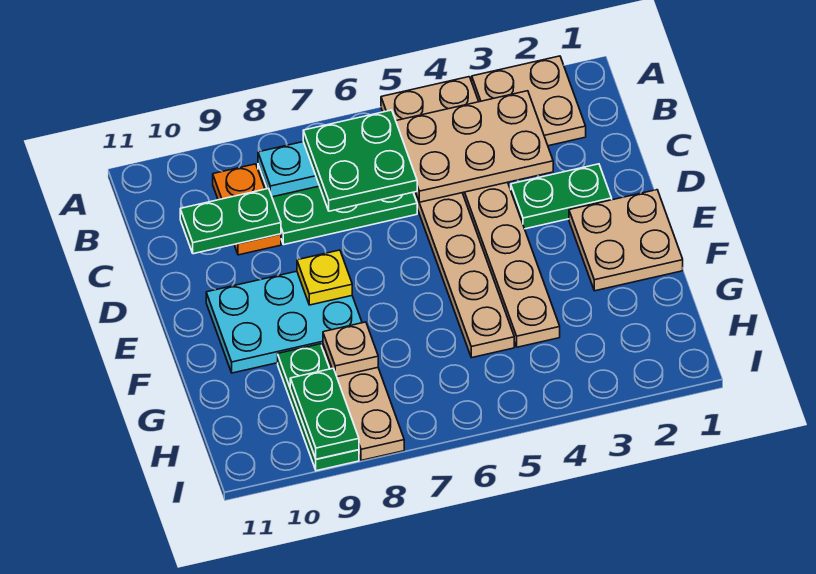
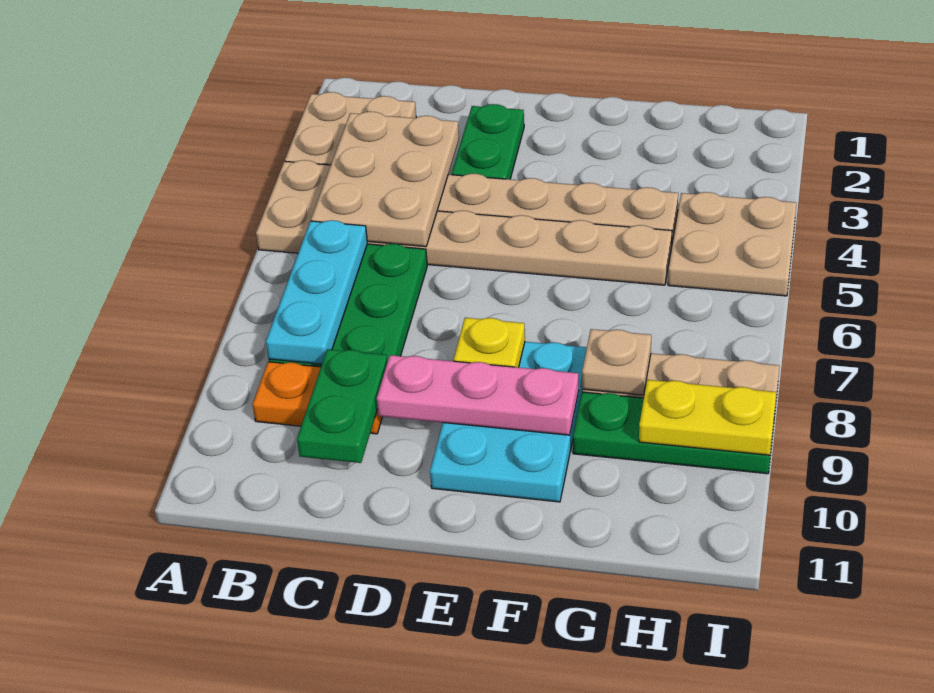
green 2x2 plate [303,110,417,211] -> none
none -> pink 1x3 plate [377,355,579,435]
tan 2x2 plate [569,190,683,291] -> tan 2x2 plate moved to [668,192,796,296]
green 1x2 plate [290,368,359,459] -> yellow 1x2 plate [639,380,776,455]

